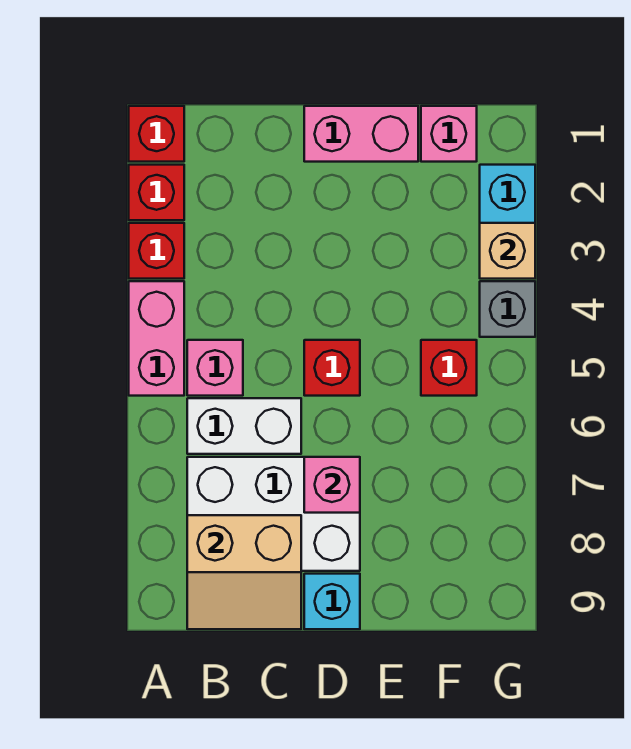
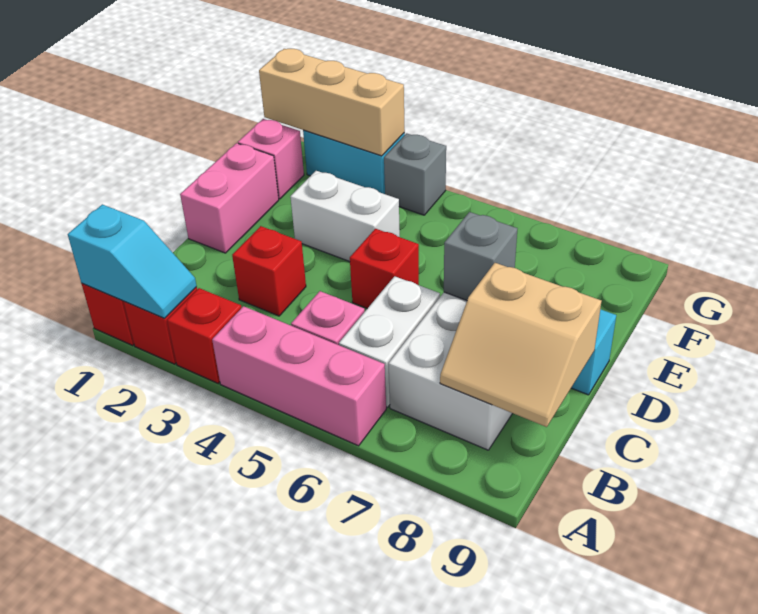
none -> cyan 1x2 slope [68,204,197,318]
pink 1x2 brick [129,281,184,396] -> pink 1x3 brick [212,306,386,446]
tan 2x2 slope [187,515,301,629] -> tan 2x2 slope turned to [440,263,602,427]
pink 1x1 brick [304,457,360,513] -> grey 1x1 brick [444,212,517,301]
none -> white 1x2 brick [290,171,400,262]
red 1x1 brick [421,340,477,396] -> red 1x1 brick moved to [232,226,306,316]
tan 1x1 brick [480,223,535,279] -> tan 1x3 brick [259,49,405,156]

